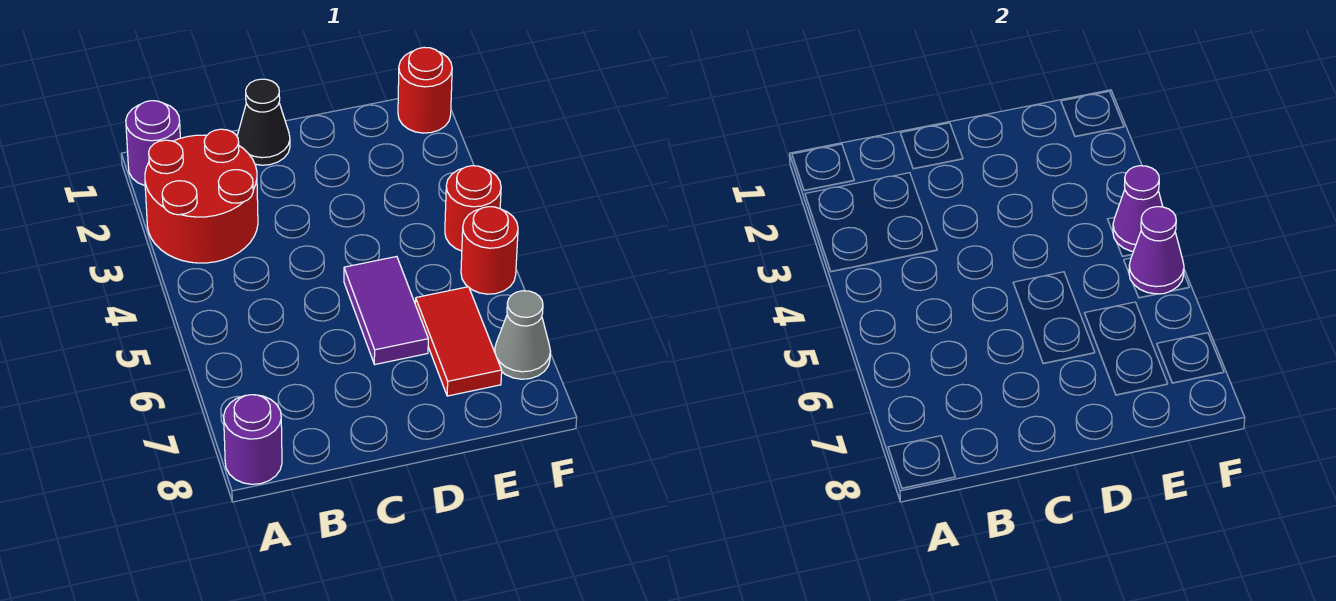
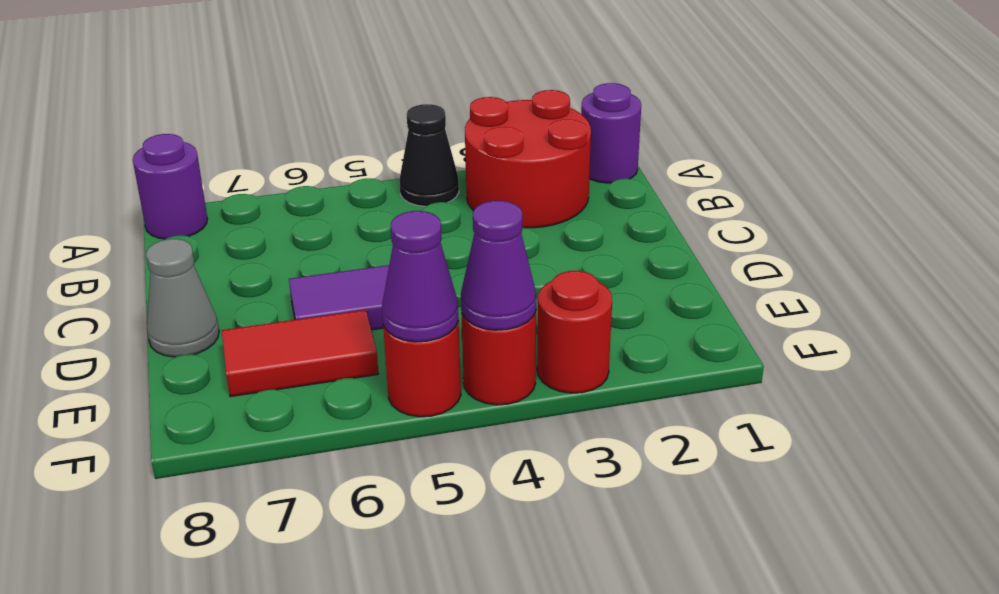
black 1x1 cone [237,79,290,165] -> black 1x1 cone moved to [400,104,459,206]
red 1x1 round brick [398,47,452,133] -> red 1x1 round brick moved to [537,271,612,393]
grey 1x1 cone [495,291,551,379] -> grey 1x1 cone moved to [146,239,219,357]

